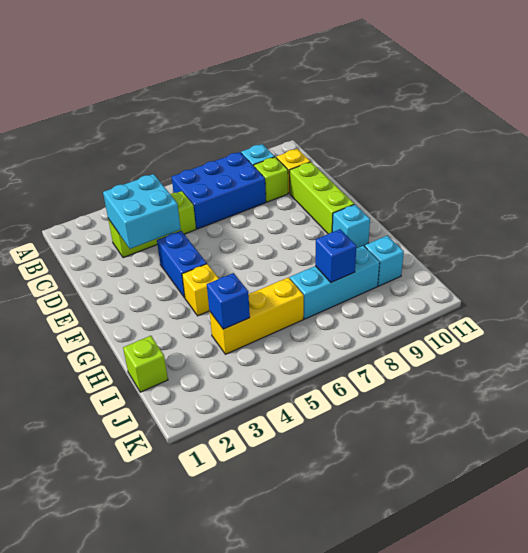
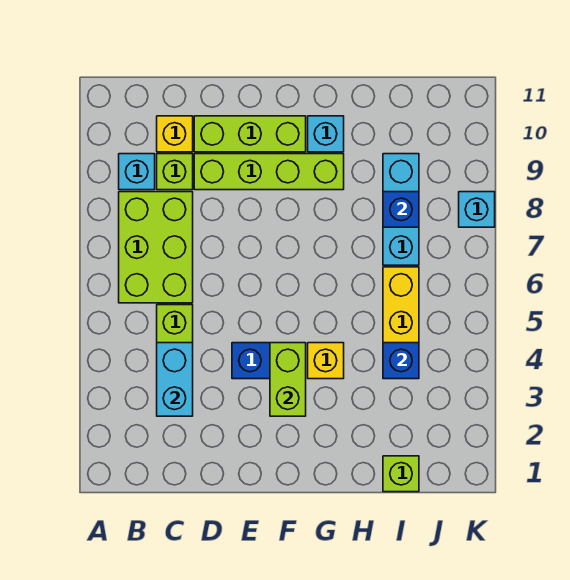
blue 2x3 brick [172,152,266,229] -> lime 2x3 brick [119,192,193,303]
cyan 2x2 brick [103,174,181,249] -> cyan 1x2 brick [157,343,193,416]
none -> lime 1x4 brick [194,154,344,190]
none -> lime 1x2 brick [270,343,306,416]
cyan 1x1 brick [365,236,404,286] -> cyan 1x1 brick moved to [459,192,495,227]

